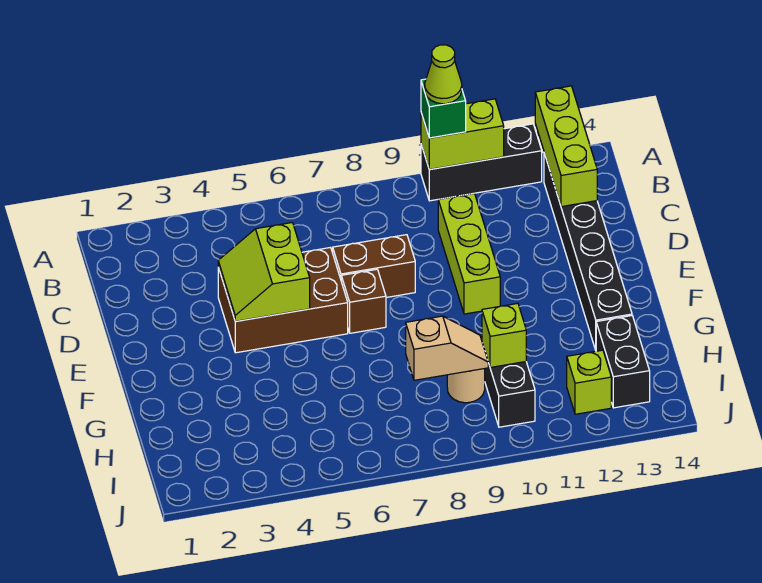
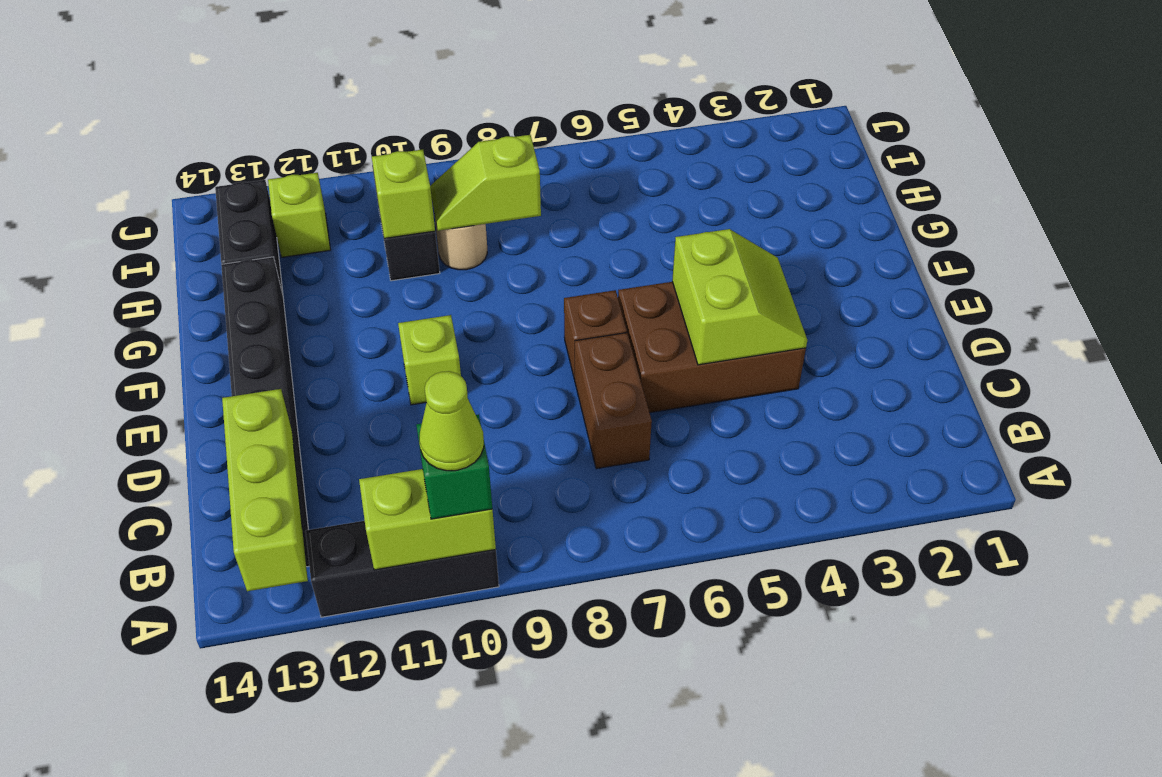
lime 1x3 brick [438,193,500,314] -> lime 1x1 brick [398,315,461,405]
brown 1x2 brick [333,235,415,297] -> brown 1x2 brick turned to [575,333,652,469]
tan 1x2 slope [406,316,488,380] -> lime 1x2 slope [430,135,541,231]

